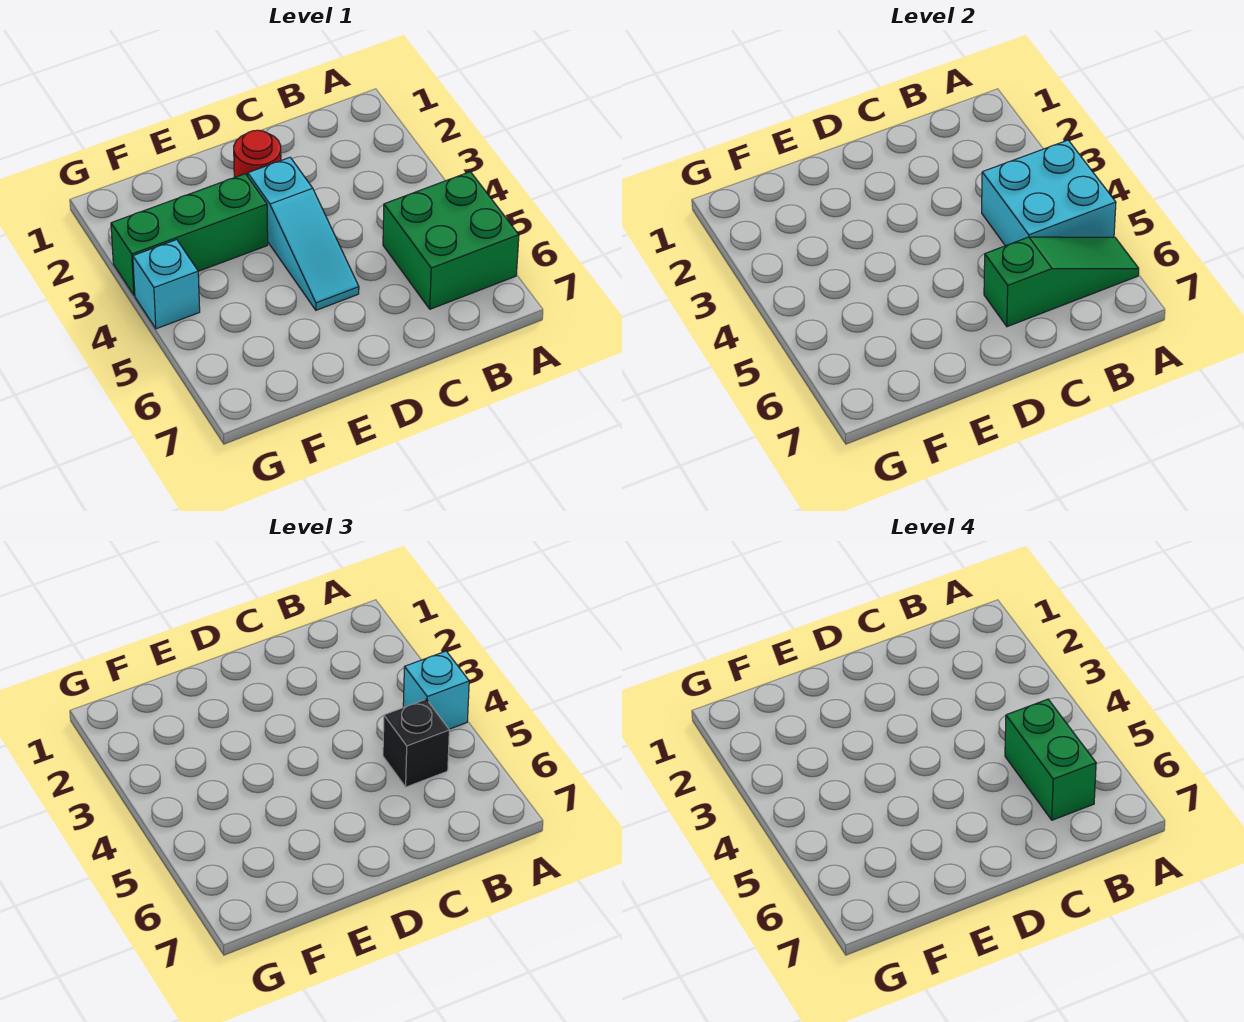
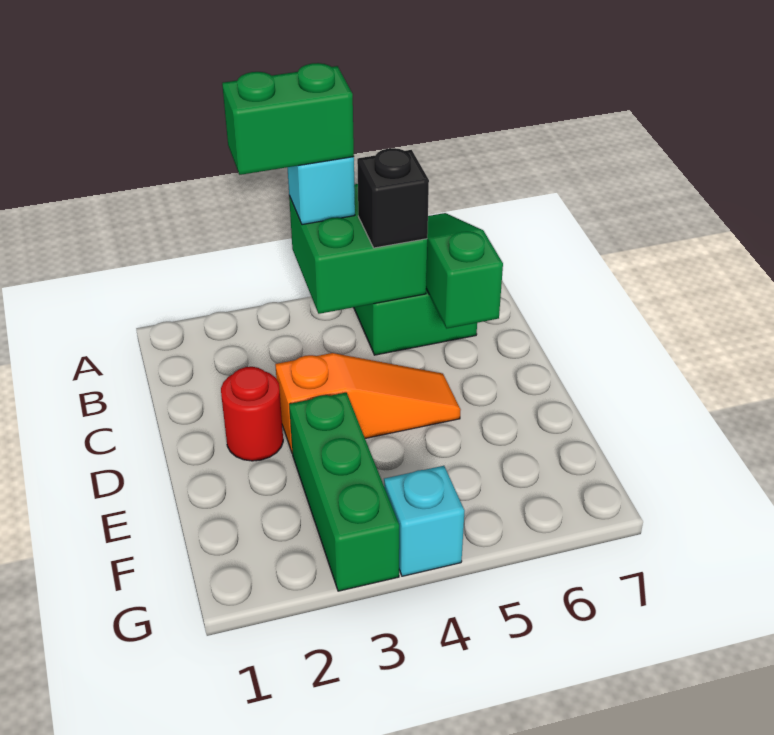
cyan 2x2 brick [982,140,1116,246] -> green 2x2 brick [289,184,427,314]
green 1x2 brick [1005,699,1096,820] -> green 1x2 brick moved to [222,63,354,175]
cyan 1x3 slope [248,157,359,310] -> orange 1x3 slope [275,353,460,454]

